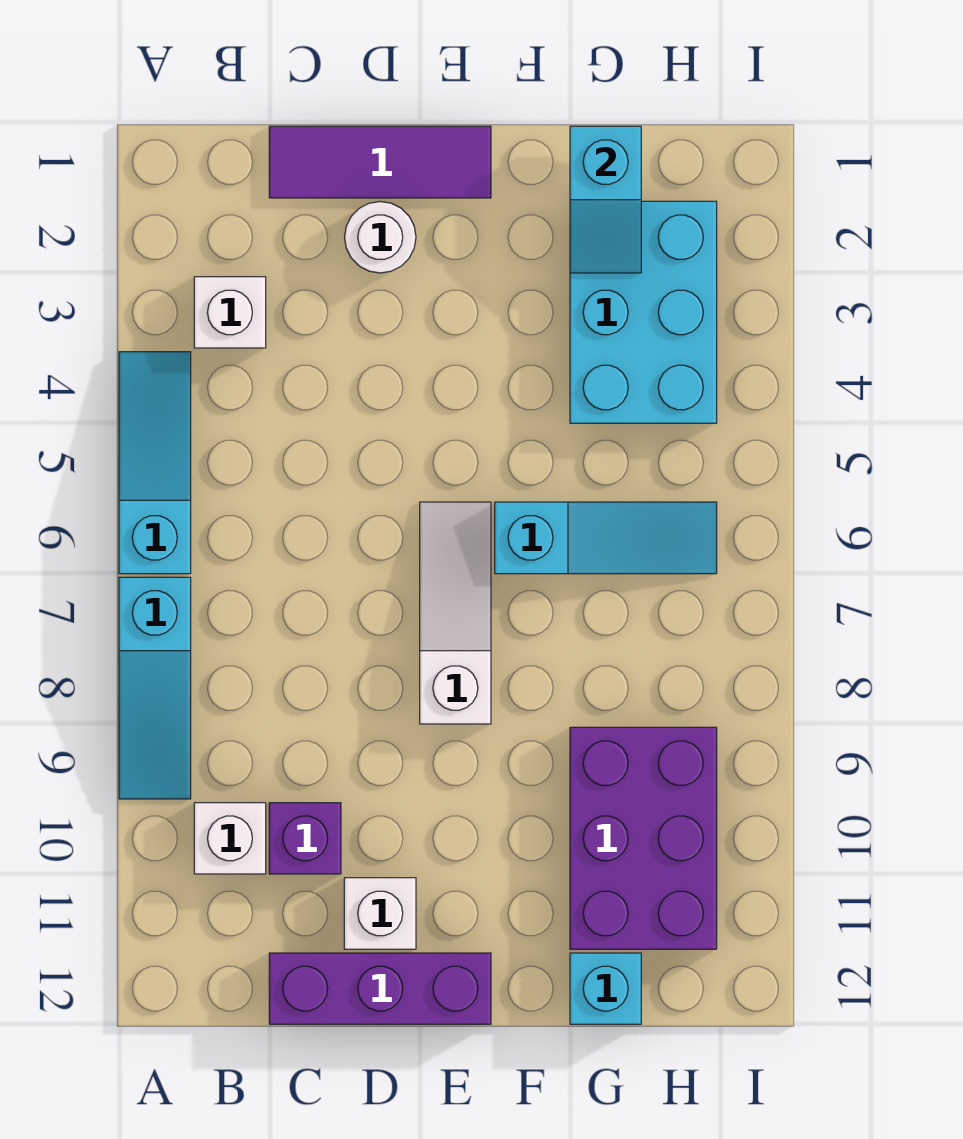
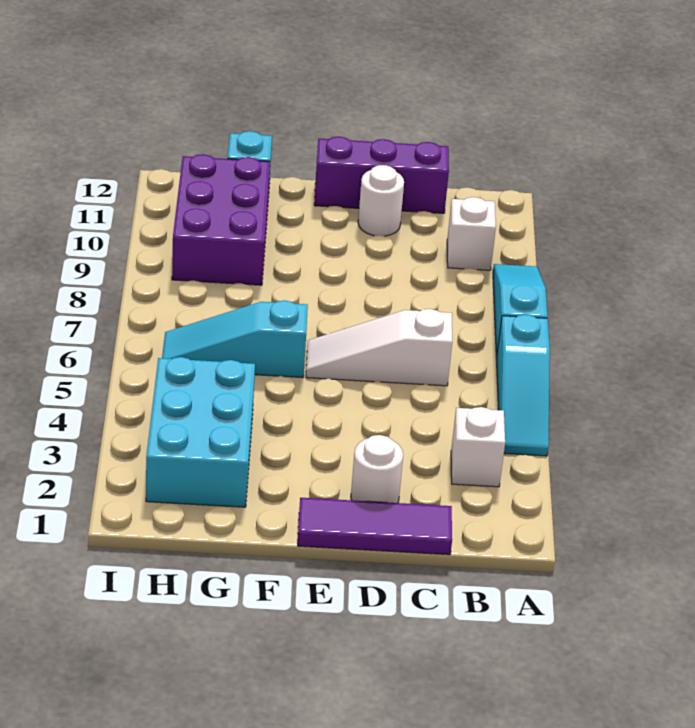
purple 1x1 brick [269,803,341,874] -> none
white 1x1 brick [344,878,416,949] -> white 1x1 round brick [358,165,404,236]
white 1x3 slope [420,502,491,724] -> white 1x3 slope turned to [306,309,452,386]
cyan 1x2 slope [570,126,641,273] -> none

